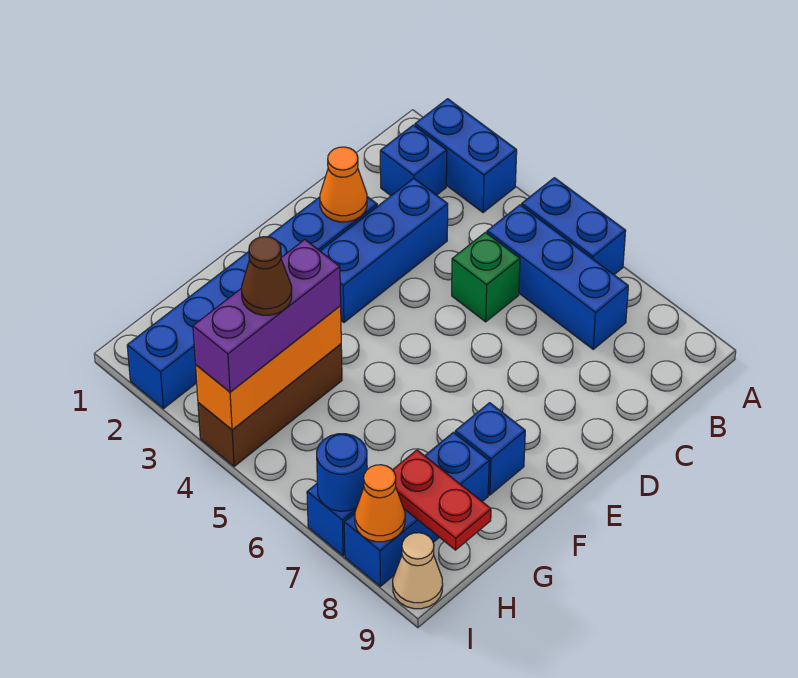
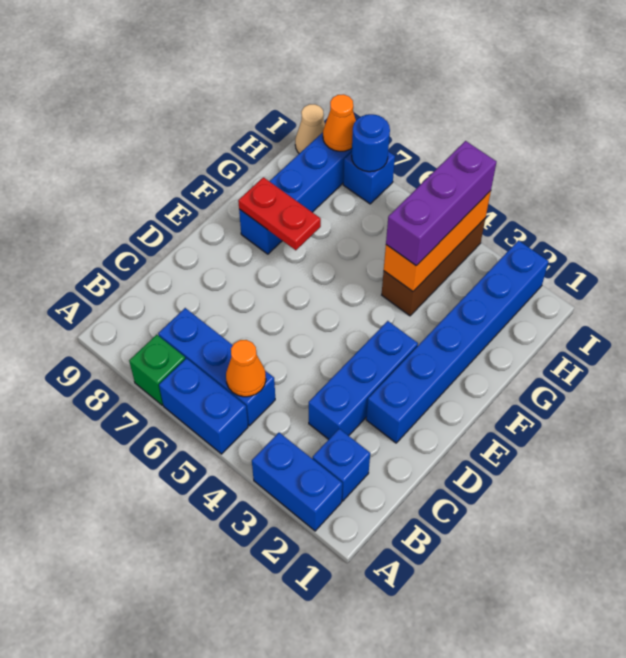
green 1x1 brick [452,232,520,322] -> green 1x1 brick moved to [129,335,185,405]
orange 1x1 cone [320,147,367,222] -> orange 1x1 cone moved to [226,340,266,397]
brown 1x1 cone [242,237,292,315] -> none
red 1x2 plate [393,450,491,550] -> red 1x2 plate moved to [238,177,321,250]

